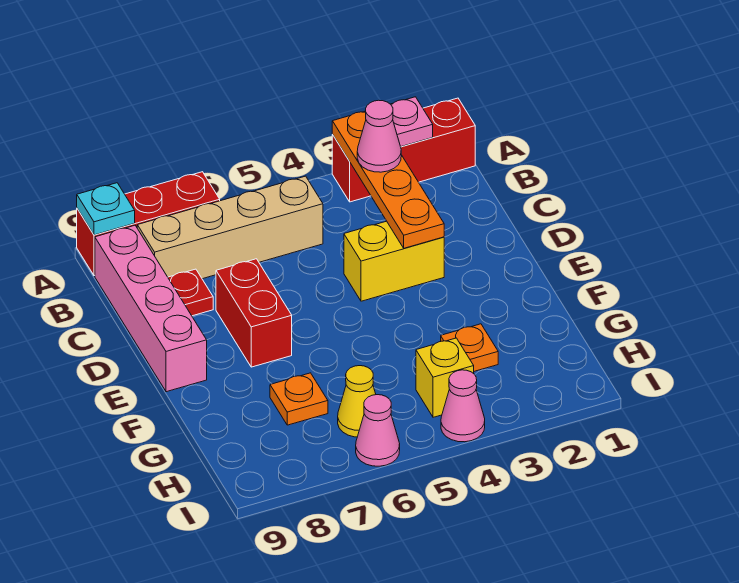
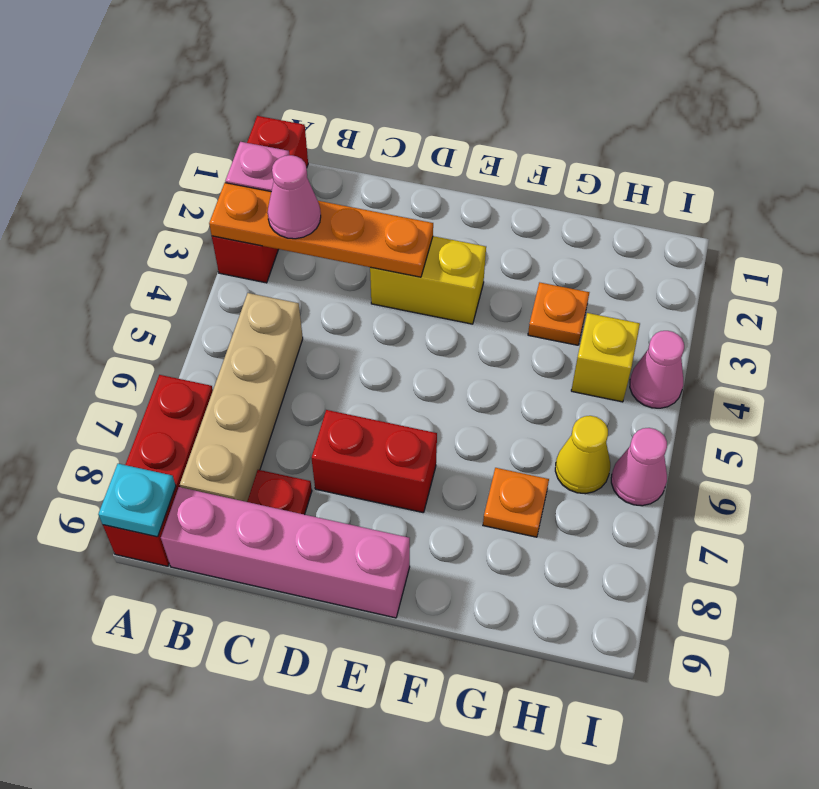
yellow 1x2 brick [344,221,444,301] -> yellow 1x2 brick turned to [370,236,486,324]

